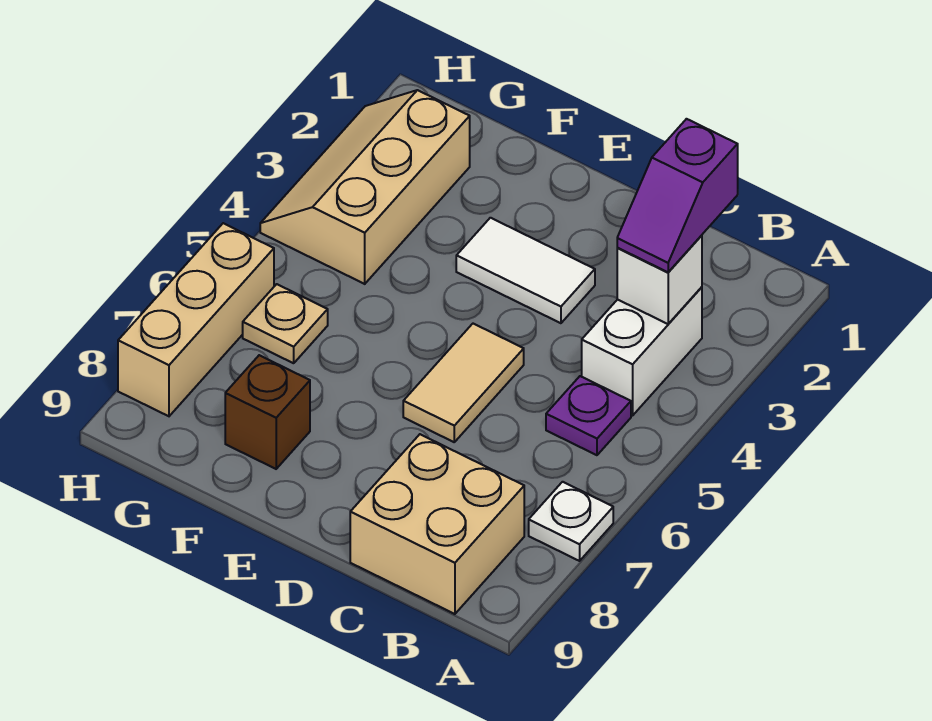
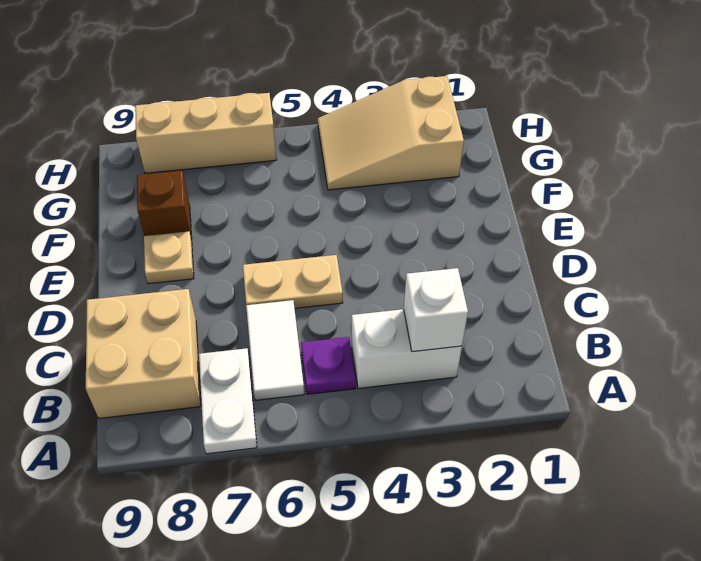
white 1x1 plate [529,482,613,561] -> white 1x2 plate [199,348,257,454]
purple 1x2 slope [617,119,738,272] -> none
white 1x2 tile [456,218,595,323] -> white 1x2 tile moved to [246,300,304,400]
tan 1x2 tile [403,324,524,442] -> tan 1x2 plate [243,255,343,308]
tan 2x3 slope [260,90,470,284] -> tan 2x3 slope turned to [318,76,464,190]
tan 1x1 plate [243,284,328,363] -> tan 1x1 plate moved to [144,231,194,284]

